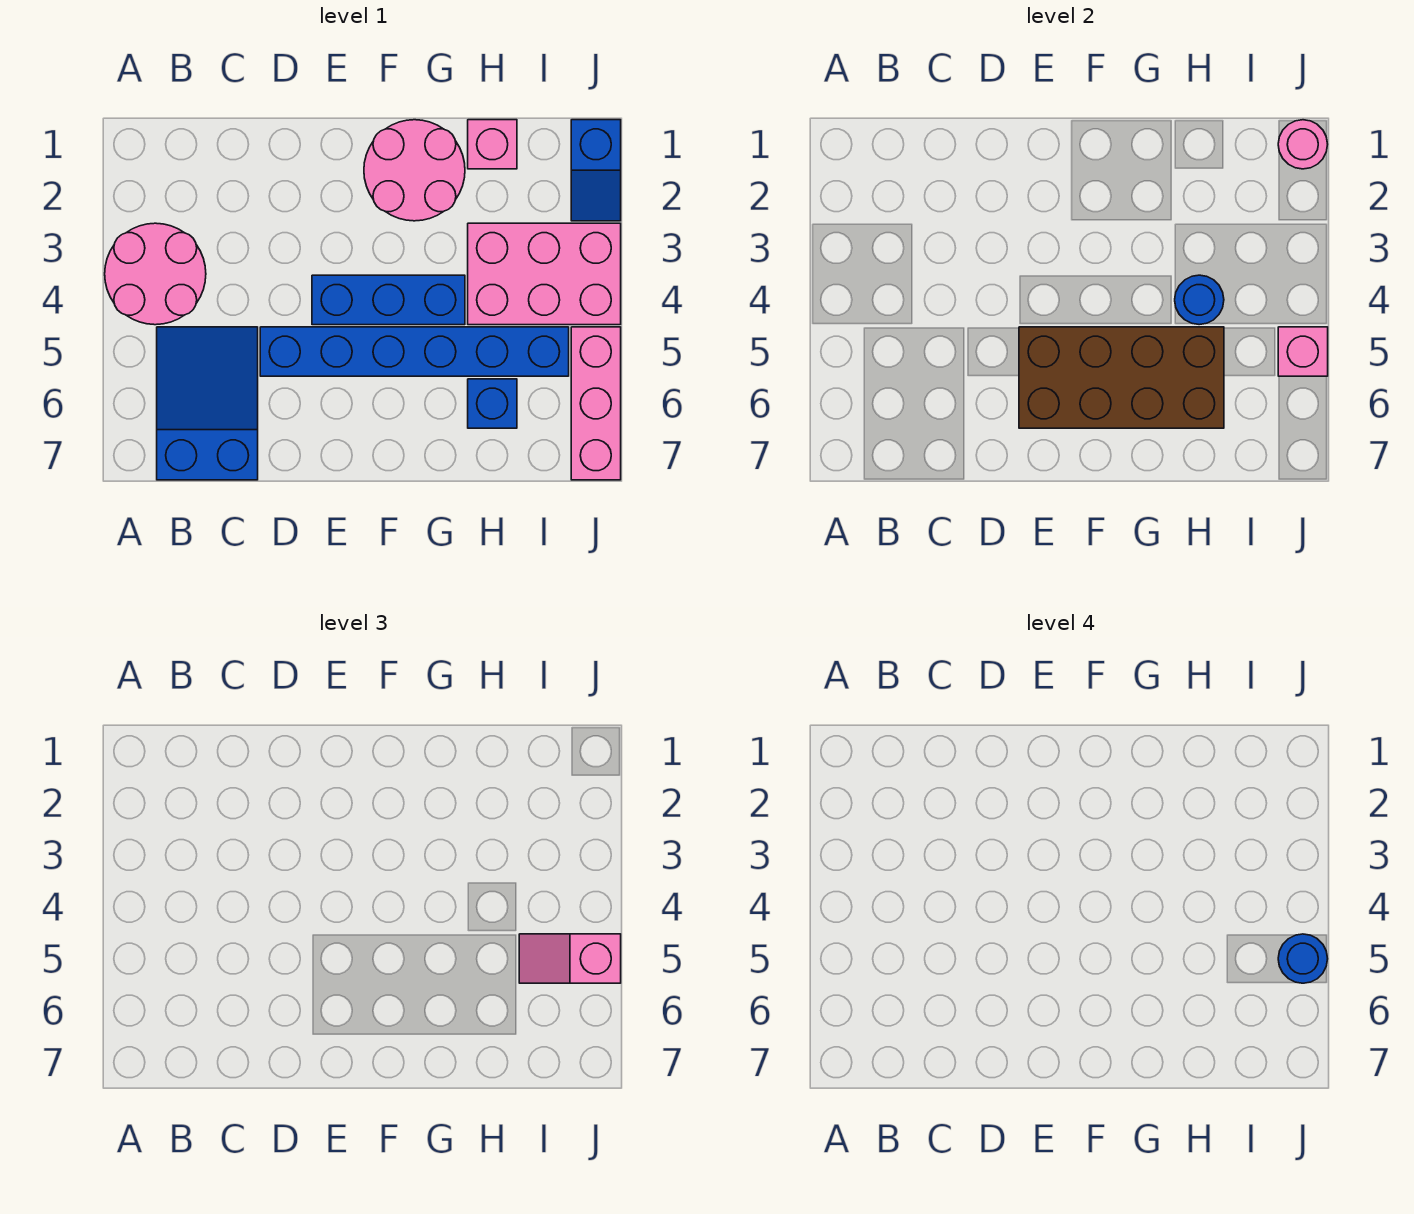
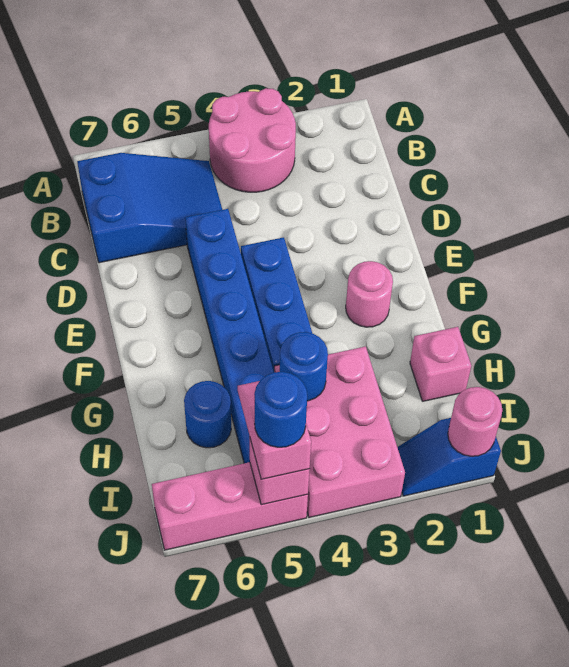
brown 2x4 brick [1019,327,1224,428] -> none
pink 2x2 round brick [364,120,465,221] -> pink 1x1 round brick [346,261,393,327]
blue 1x1 brick [468,379,517,428] -> blue 1x1 round brick [184,381,231,448]

